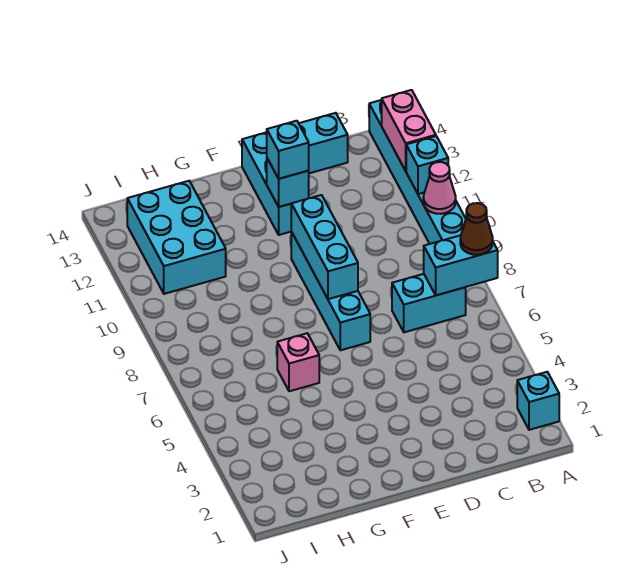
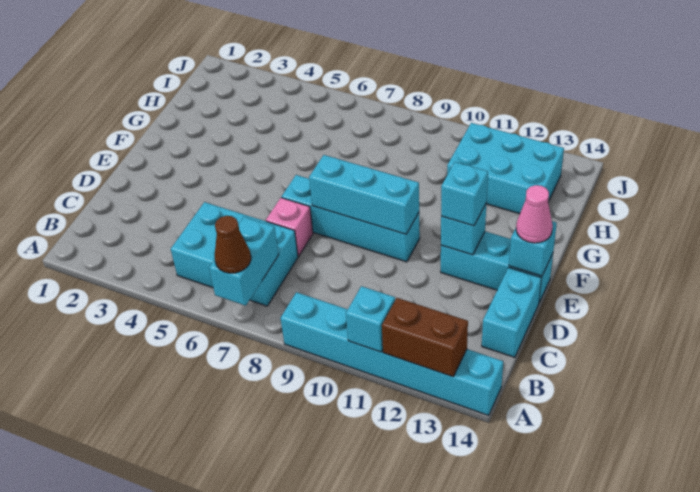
cyan 1x1 brick [517,372,559,430] -> cyan 1x1 brick moved to [509,221,557,276]
pink 1x1 cone [423,162,456,214] -> pink 1x1 cone moved to [516,185,553,243]
pink 1x2 brick [382,90,436,171] -> brown 1x2 brick [382,298,468,377]
cyan 1x2 brick [392,274,466,332] -> cyan 2x3 brick [171,202,298,306]
pink 1x1 brick [277,333,319,391] -> pink 1x1 brick moved to [266,198,313,256]

